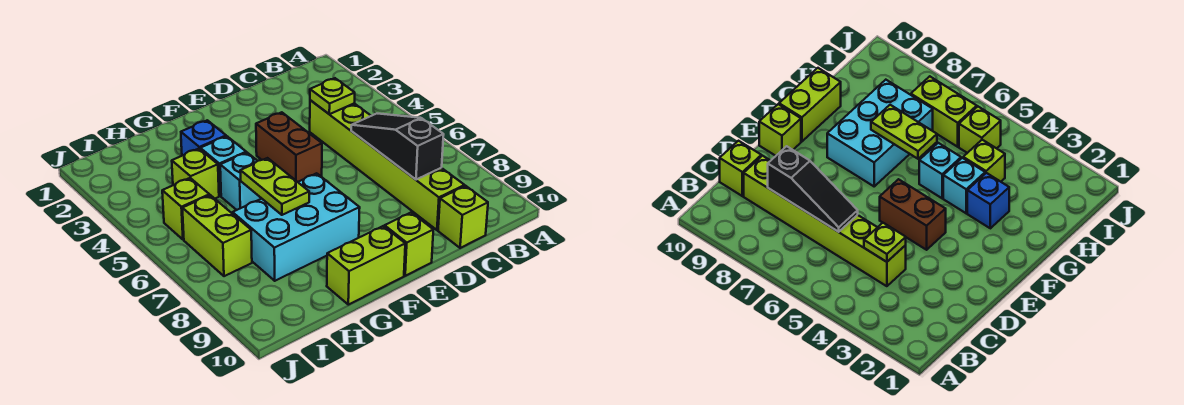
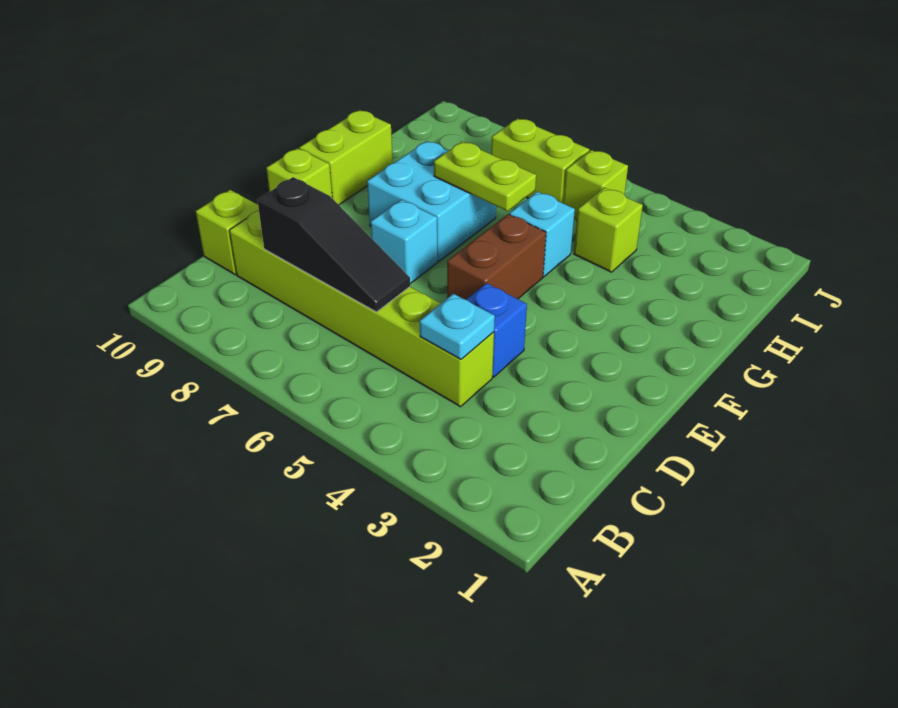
lime 1x1 plate [310,78,355,114] -> cyan 1x1 plate [420,294,495,359]
brown 1x2 brick [256,112,322,182] -> brown 1x2 brick turned to [447,214,546,300]
cyan 2x3 brick [233,173,360,281] -> cyan 2x2 brick [367,141,496,262]
blue 1x1 brick [181,120,226,156] -> blue 1x1 brick moved to [466,283,527,377]
cyan 1x1 brick [200,136,246,196] -> cyan 1x1 brick moved to [371,200,437,284]

